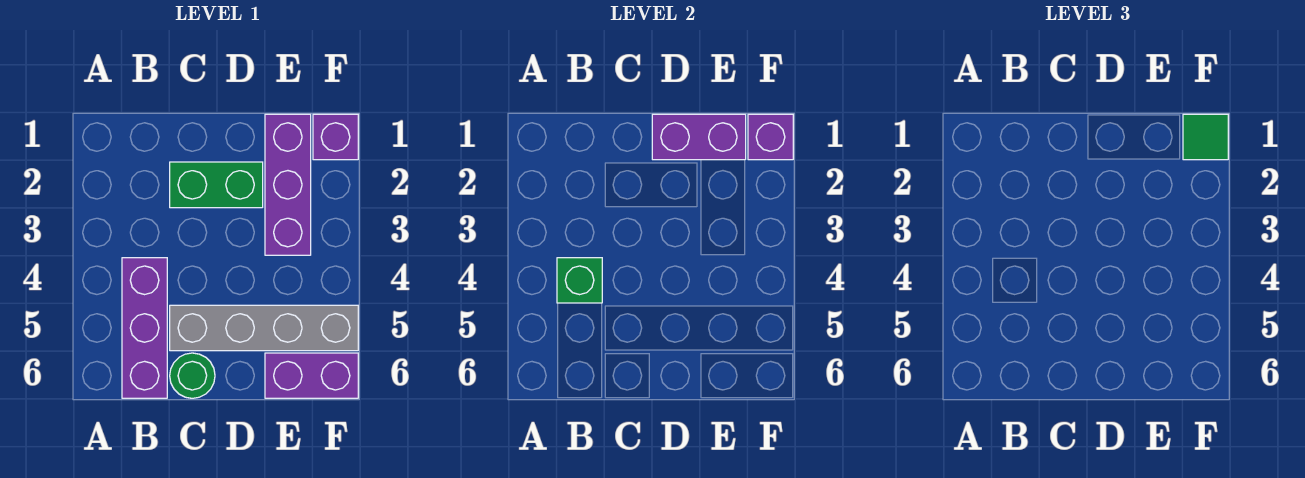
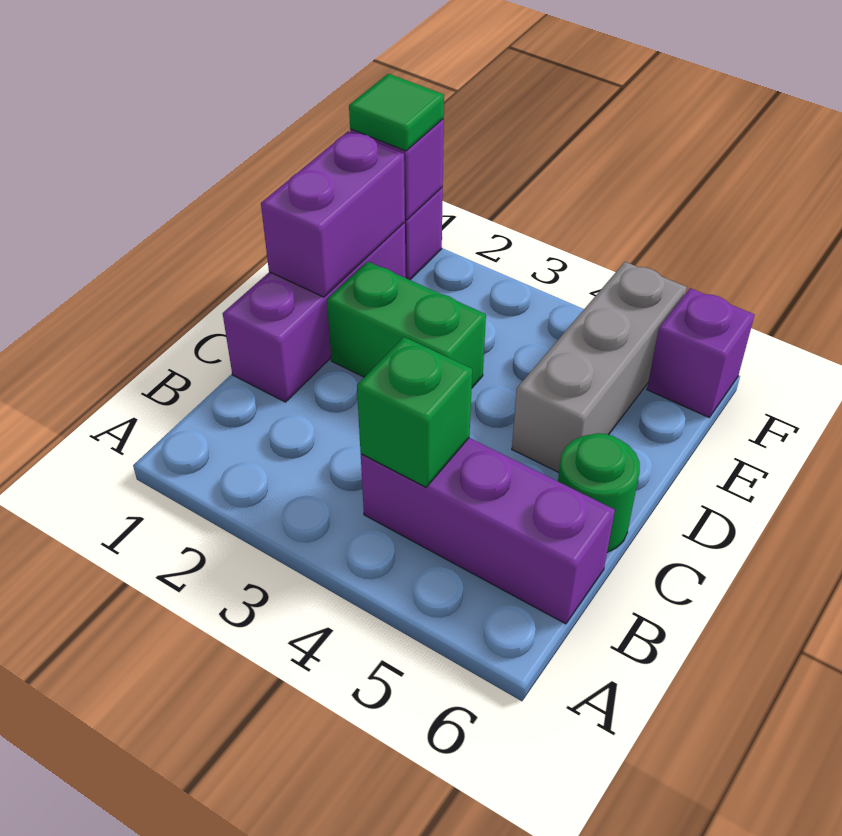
green 1x2 brick [170,162,263,208] -> green 1x2 brick turned to [327,261,486,388]
grey 1x4 brick [170,305,358,351] -> grey 1x3 brick [512,262,687,472]
purple 1x3 brick [265,114,311,255] -> purple 1x3 brick turned to [223,222,406,402]
purple 1x2 brick [265,353,358,398] -> purple 1x1 brick [647,288,755,417]

